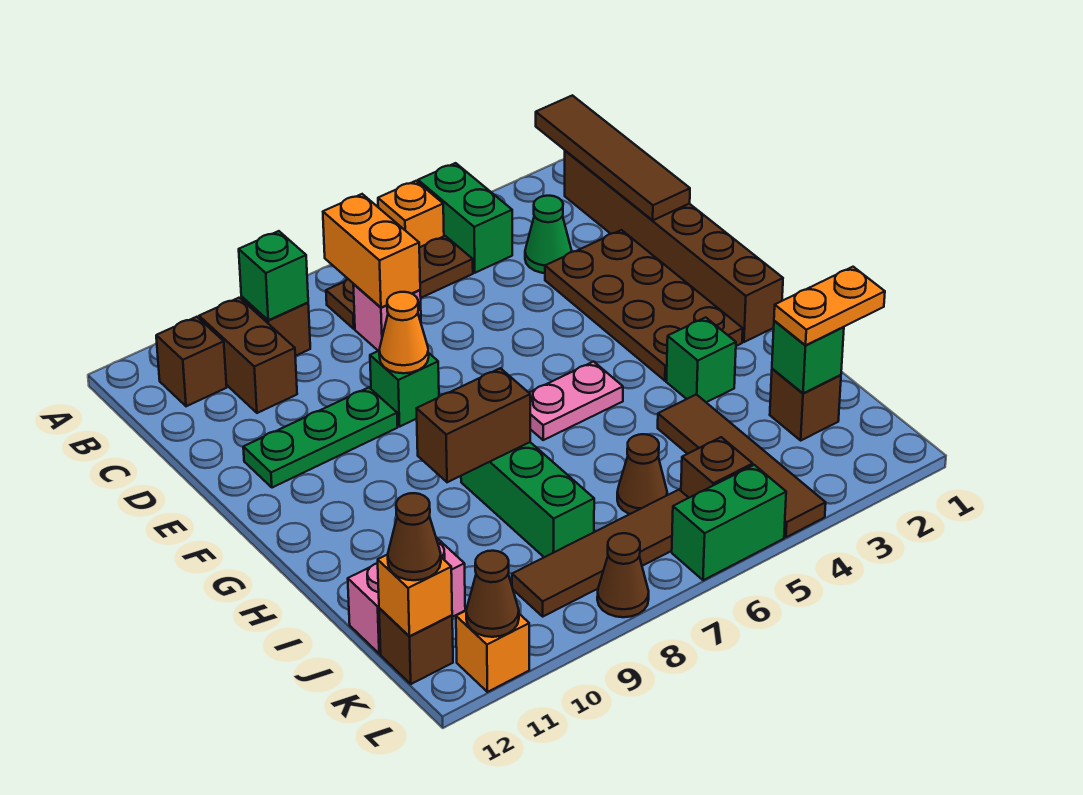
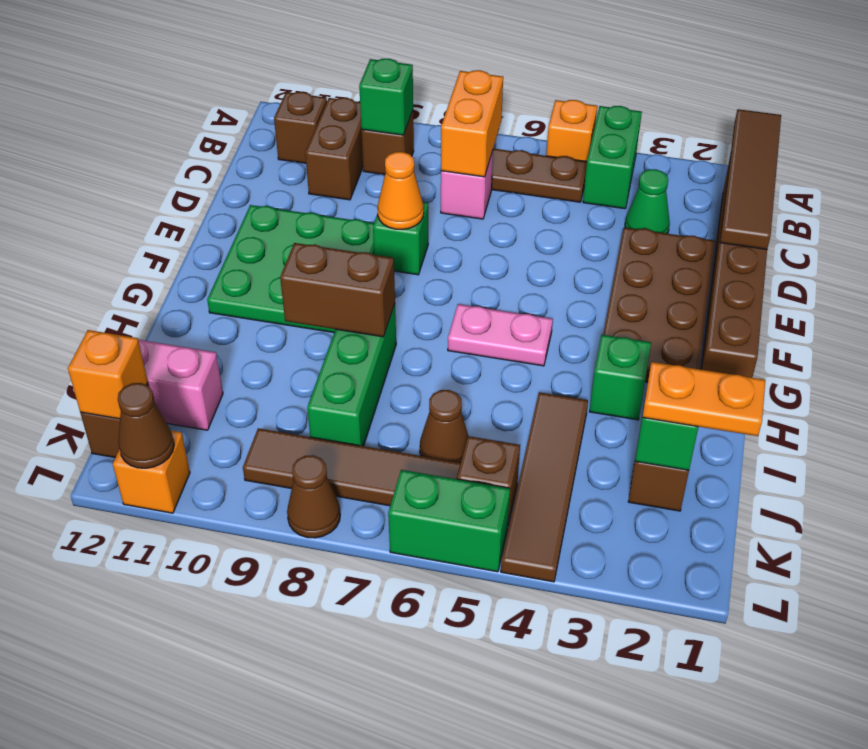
green 1x3 plate [243,388,398,488] -> green 3x3 plate [207,205,374,333]
brown 1x1 cone [388,493,441,580] -> none

